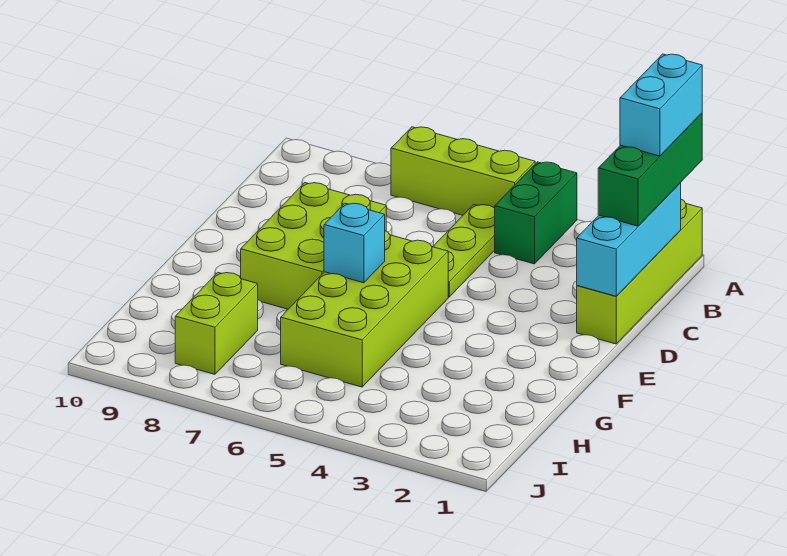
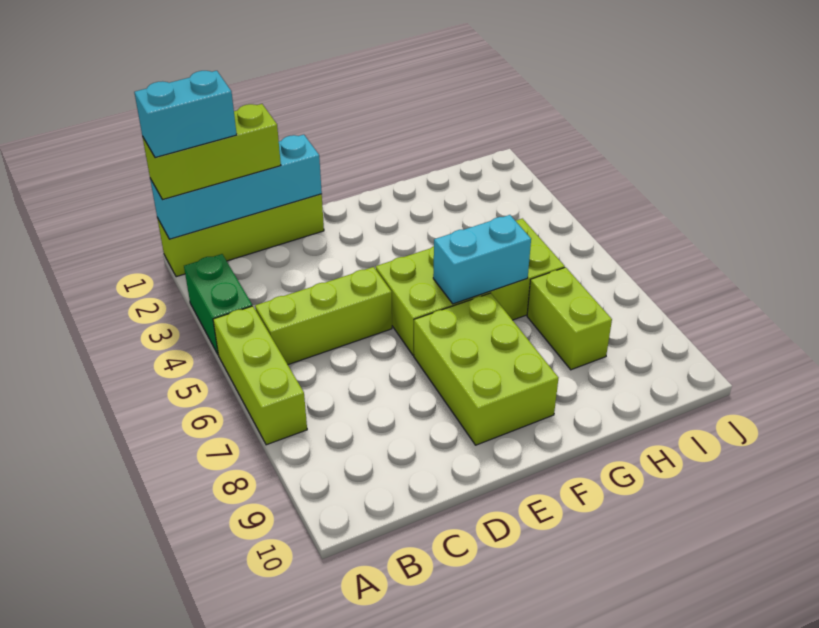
green 1x3 brick [598,113,702,226] -> lime 1x3 brick [143,104,281,200]
green 1x2 brick [495,162,577,264] -> green 1x2 brick turned to [184,254,252,354]
cyan 1x3 brick [577,183,681,296] -> cyan 1x4 brick [150,135,322,239]
lime 1x3 plate [433,205,495,297] -> lime 1x3 brick [255,267,392,365]
lime 2x3 brick [241,183,386,309] -> lime 2x3 brick turned to [414,293,559,445]
cyan 1x1 brick [324,203,385,283] -> cyan 1x2 brick [433,215,531,304]
lime 1x2 brick [175,273,258,374] -> lime 1x2 brick turned to [527,267,612,370]

